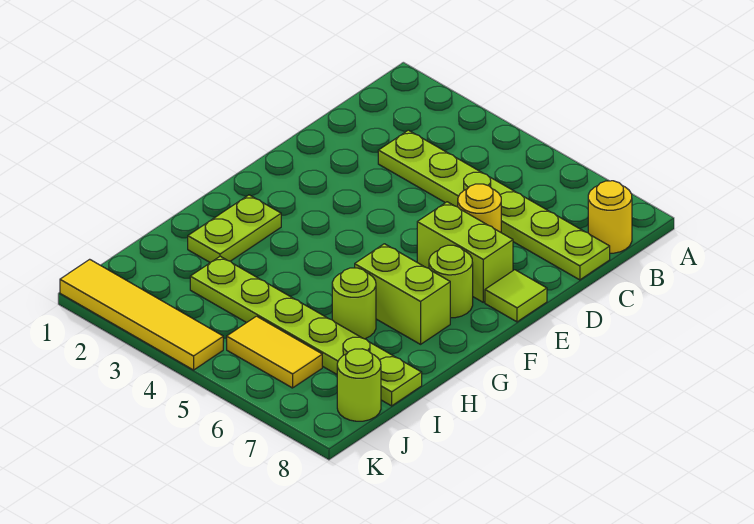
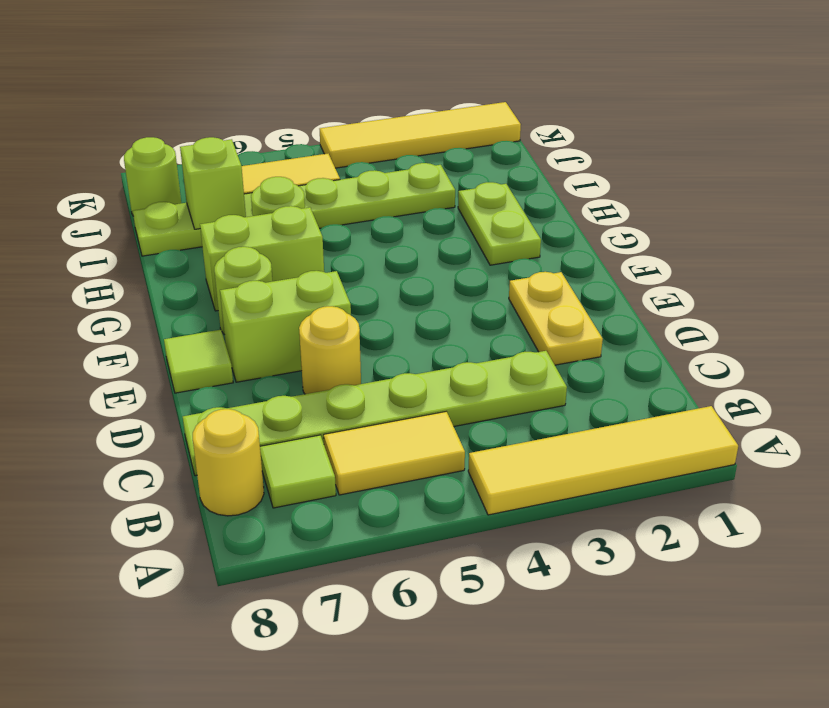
none -> yellow 1x4 tile [468,406,738,515]
none -> yellow 1x2 tile [324,412,465,495]
none -> lime 1x1 tile [260,435,336,508]
none -> yellow 1x2 plate [509,272,603,365]
none -> lime 1x1 brick [180,137,246,229]

